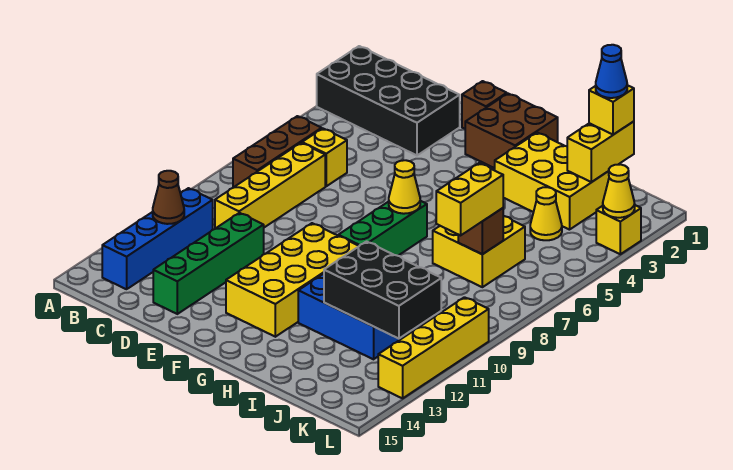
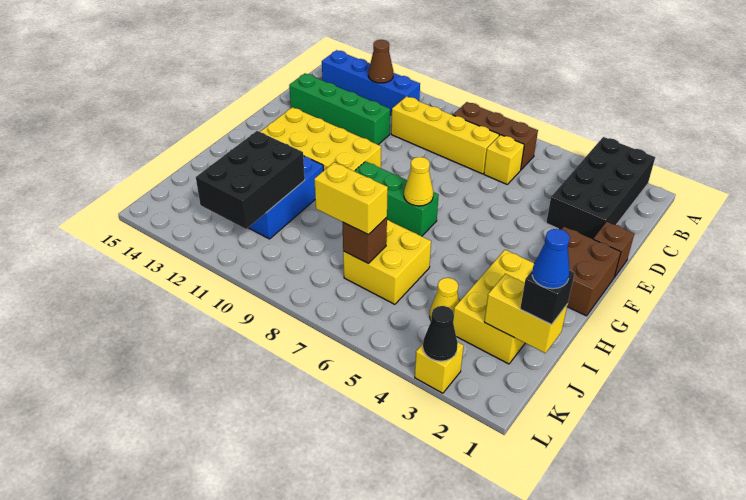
yellow 1x1 brick [589,85,634,135] -> black 1x1 brick [520,270,575,325]
yellow 1x1 cone [603,164,635,218] -> black 1x1 cone [423,306,458,361]
yellow 1x4 brick [378,297,489,398] -> none

